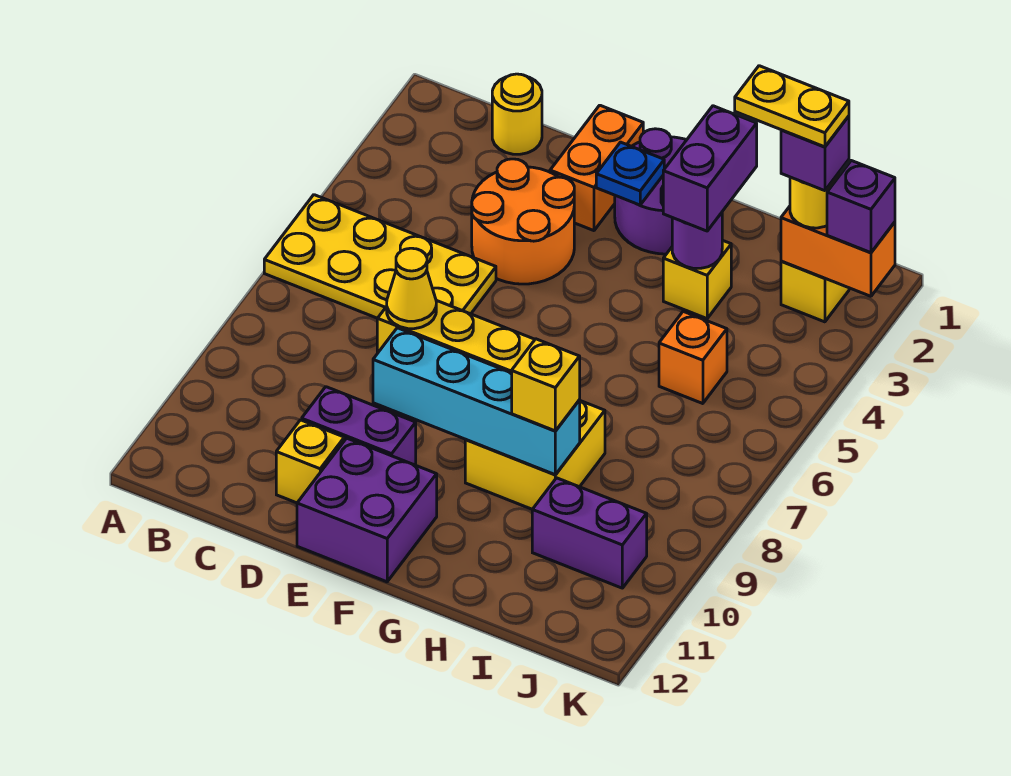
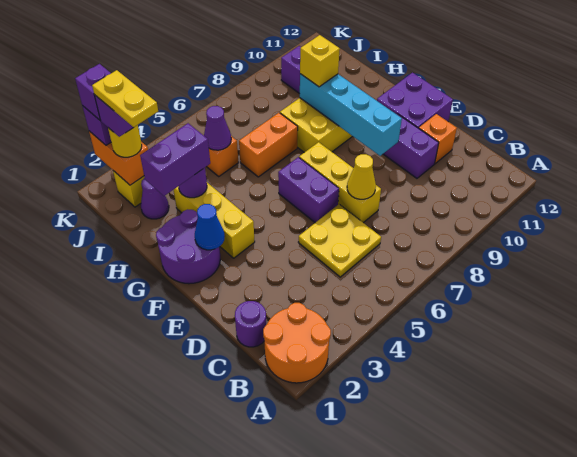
yellow 2x4 plate [264,195,496,318] -> yellow 2x2 plate [298,204,381,277]
yellow 1x1 round brick [492,74,542,154] -> purple 1x1 round brick [235,301,266,347]
orange 2x2 round brick [472,159,574,284] -> orange 2x2 round brick moved to [263,303,331,383]
yellow 1x1 brick [276,420,344,503] -> orange 1x1 brick [419,114,457,164]
orange 1x2 brick [550,105,643,231] -> orange 1x2 brick moved to [239,113,298,177]
none -> purple 1x2 brick [278,157,339,223]
blue 1x1 plate [596,142,664,205] -> blue 1x1 cone [195,204,225,250]
yellow 1x1 brick [663,240,731,319] -> yellow 1x3 brick [174,183,255,258]
none -> purple 1x1 cone [141,178,169,219]
none -> purple 1x1 cone [204,106,231,150]
none -> purple 1x1 brick [75,64,111,120]

